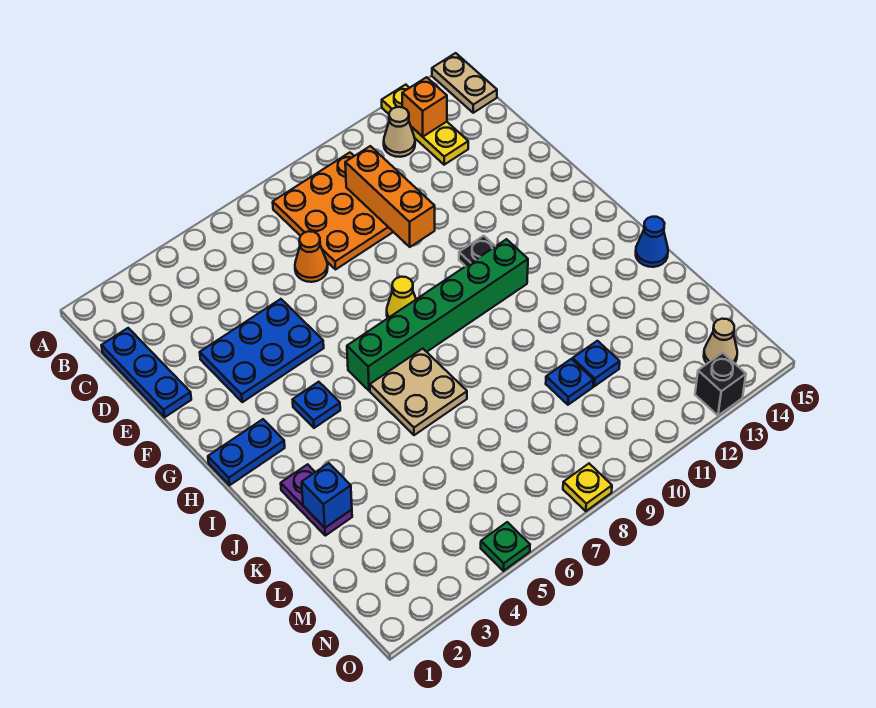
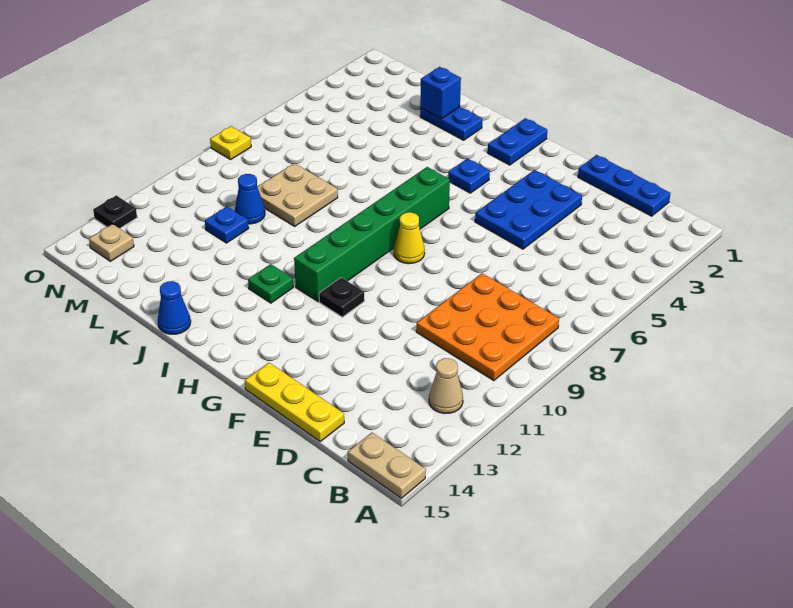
yellow 1x3 plate [382,85,468,165] -> yellow 1x3 plate moved to [245,363,344,441]
orange 1x1 brick [402,77,447,137] -> none
orange 1x3 brick [345,146,435,247] -> none
orange 1x1 cone [295,231,328,282] -> none
tan 2x2 plate [370,349,467,435] -> tan 2x2 plate moved to [258,163,338,226]
purple 1x2 plate [281,464,352,536] -> blue 1x2 plate [420,107,482,140]
blue 1x1 plate [546,359,594,405] -> blue 1x1 cone [235,174,265,224]
tan 1x1 cone [704,319,737,363] -> tan 1x1 plate [89,224,134,261]
green 1x1 plate [481,522,530,571] -> green 1x1 plate moved to [248,264,293,303]
black 1x1 brick [695,353,746,415] -> black 1x1 plate [93,195,137,228]

